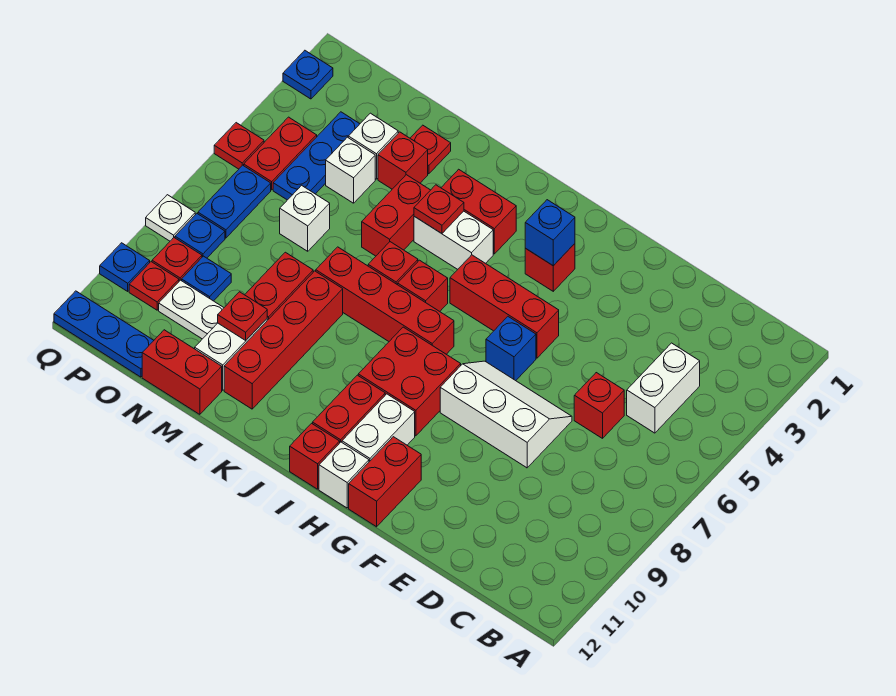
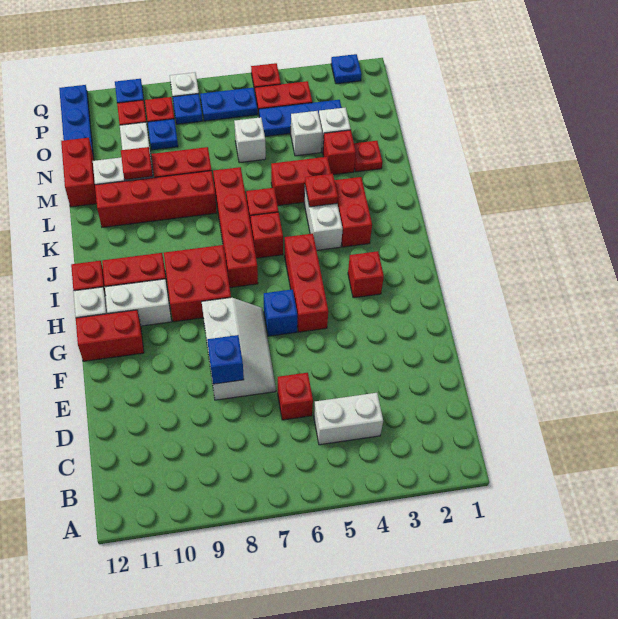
blue 1x1 brick [525,200,575,266] -> blue 1x1 brick moved to [207,335,244,384]

